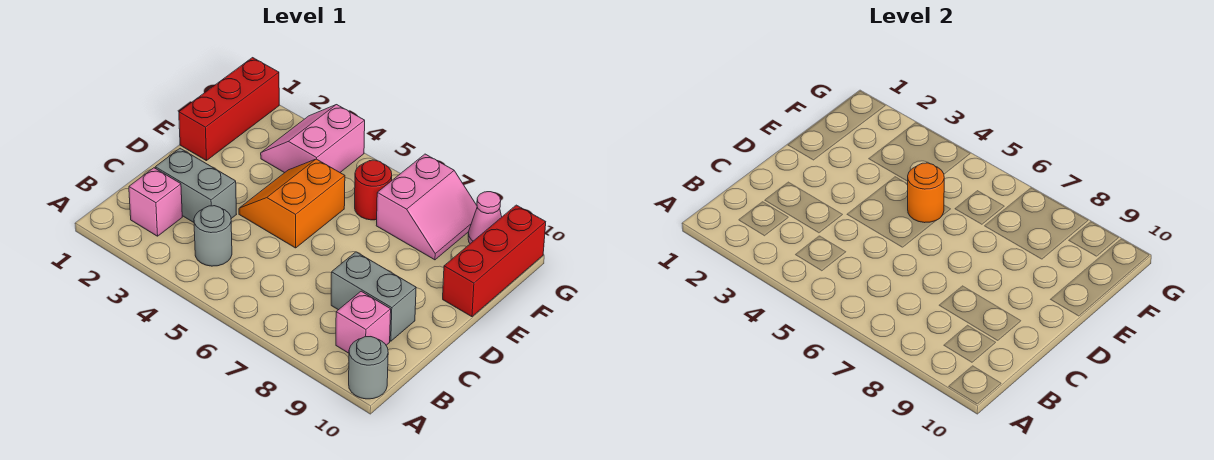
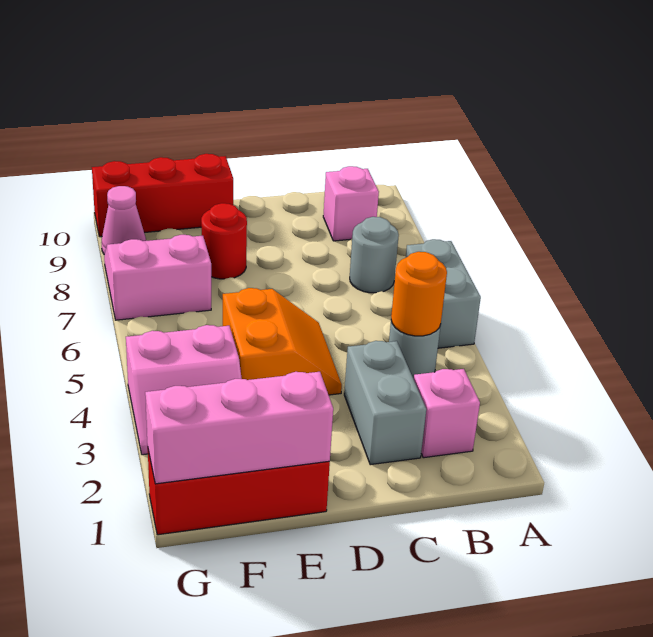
grey 1x1 round brick [349,337,388,399] -> grey 1x1 round brick moved to [350,217,399,293]
grey 1x2 brick [331,252,416,341] -> grey 1x2 brick moved to [406,239,481,348]
orange 2x2 slope [239,159,345,248] -> orange 2x2 slope turned to [223,288,342,395]
none -> pink 1x3 brick [145,372,333,484]
orange 1x1 round brick [908,163,944,223] -> orange 1x1 round brick moved to [391,252,447,336]
red 1x1 round brick [355,160,392,220] -> red 1x1 round brick moved to [201,203,247,279]

